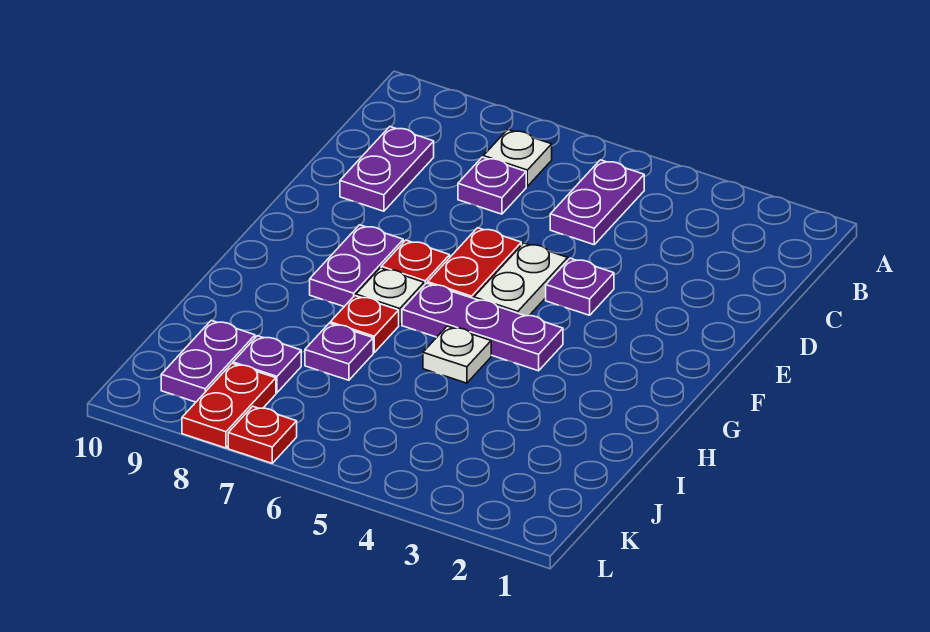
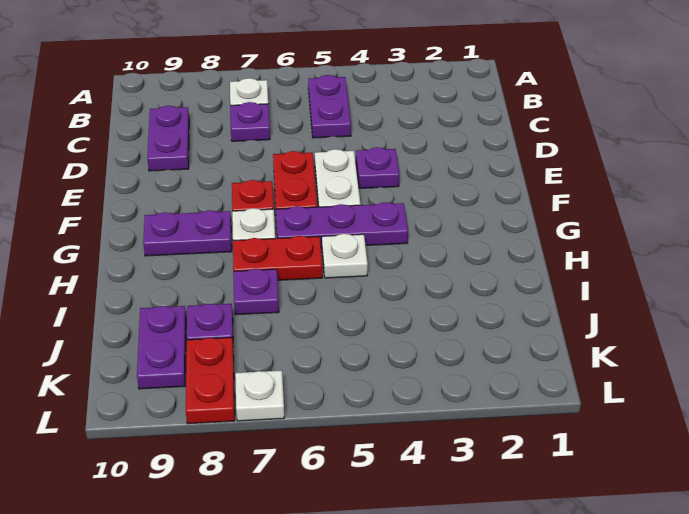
purple 1x2 plate [310,225,403,306] -> purple 1x2 plate turned to [143,210,232,256]
red 1x1 plate [330,296,399,352] -> red 1x2 plate [233,236,322,280]
red 1x1 plate [228,406,297,463] -> white 1x1 plate [235,370,284,421]

